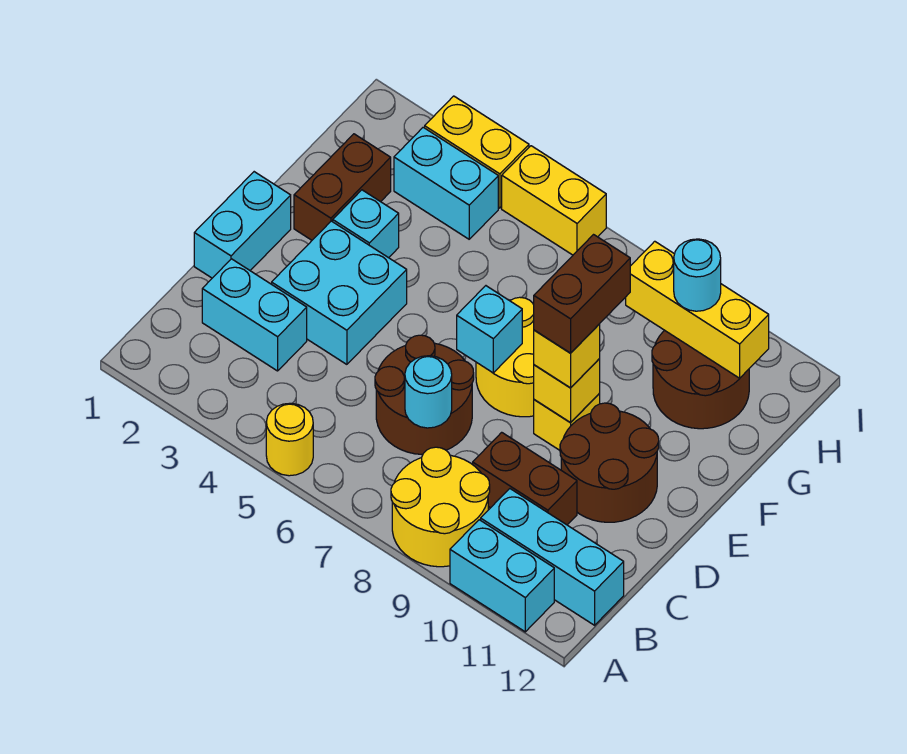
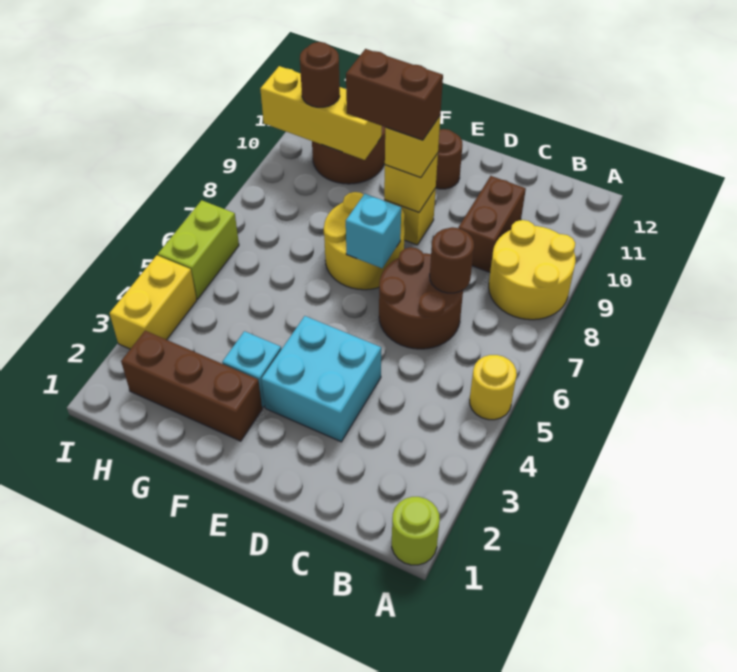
none -> lime 1x1 round brick [392,497,440,565]
cyan 1x2 brick [450,520,554,632] -> none
cyan 1x3 brick [481,489,624,625] -> none
cyan 1x2 brick [202,259,307,371] -> none
cyan 1x1 round brick [405,356,452,428] -> brown 1x1 round brick [430,227,474,293]
cyan 1x2 brick [194,172,291,278] -> none
brown 2x2 round brick [560,403,659,522] -> brown 1x1 round brick [436,129,462,189]
brown 1x2 brick [294,134,391,240] -> brown 1x3 brick [121,331,262,441]
cyan 1x2 brick [394,127,498,239] -> none
yellow 1x3 brick [626,241,769,378] -> yellow 1x3 brick turned to [260,66,382,160]
cyan 1x1 round brick [674,239,721,311] -> brown 1x1 round brick [300,42,340,107]
yellow 1x2 brick [502,146,606,255] -> lime 1x2 brick [158,200,239,299]

